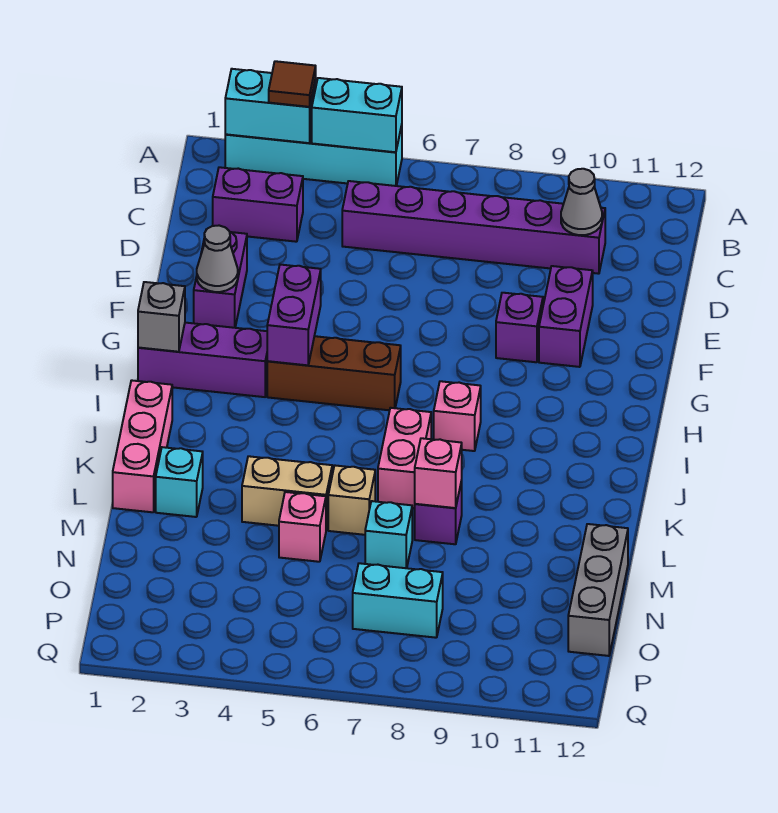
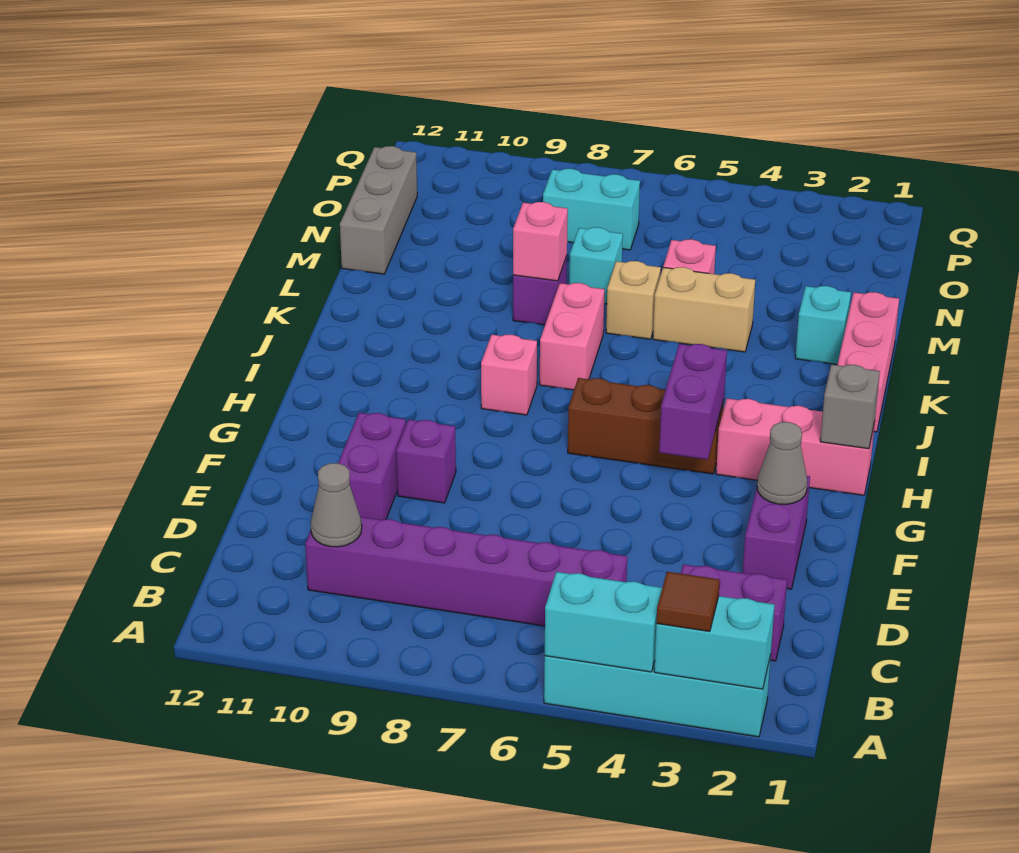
purple 1x3 brick [138,323,267,397] -> pink 1x3 brick [716,398,875,495]

